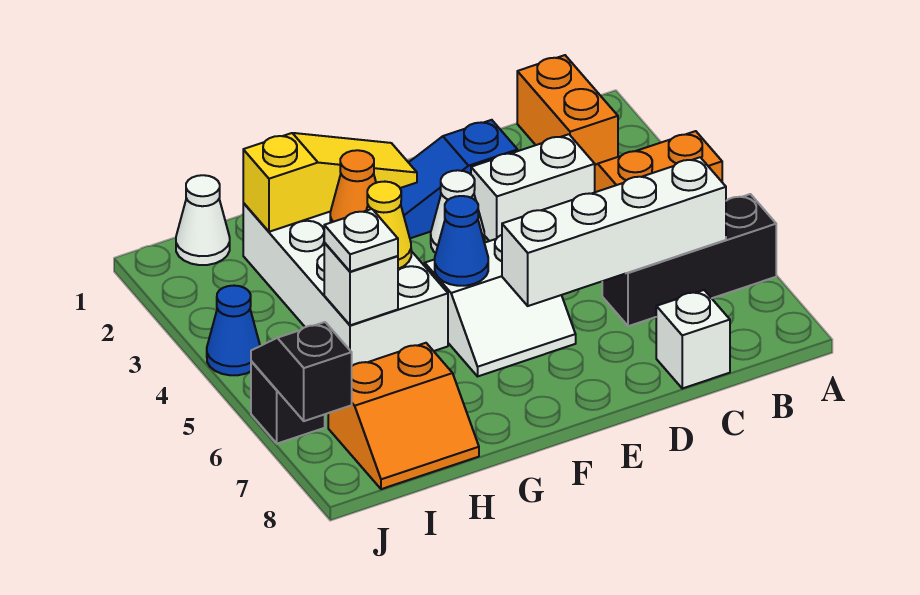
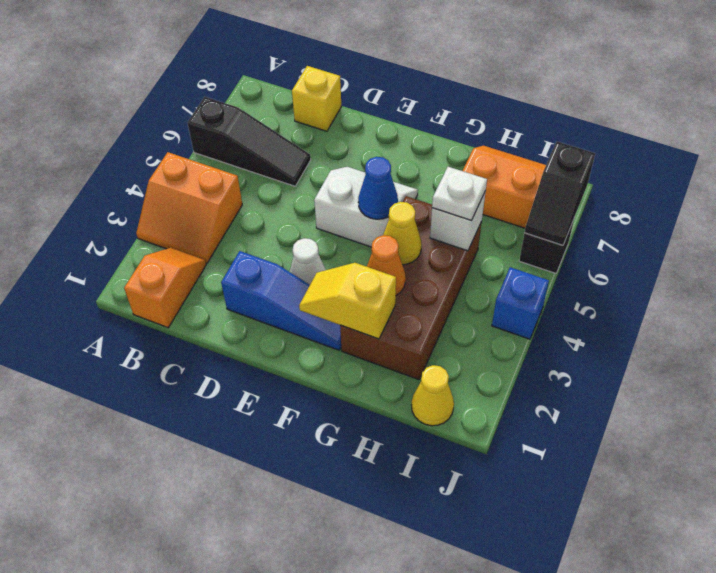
black 1x3 brick [602,194,776,326] -> black 1x3 slope [188,97,311,186]
orange 1x2 brick [517,55,618,165] -> orange 1x2 slope [124,248,206,328]
white 1x4 brick [502,157,726,306] -> none
white 1x2 brick [471,134,595,241] -> none
white 1x1 brick [656,290,730,388] -> yellow 1x1 brick [292,66,341,131]
yellow 1x3 slope [243,133,417,232] -> yellow 1x2 slope [299,263,396,339]
white 2x4 brick [243,203,448,366] -> brown 2x4 brick [340,196,482,380]
white 1x1 cone [176,175,230,265] -> yellow 1x1 cone [412,365,454,426]
blue 1x1 cone [207,286,260,375] -> blue 1x1 brick [492,267,549,339]

